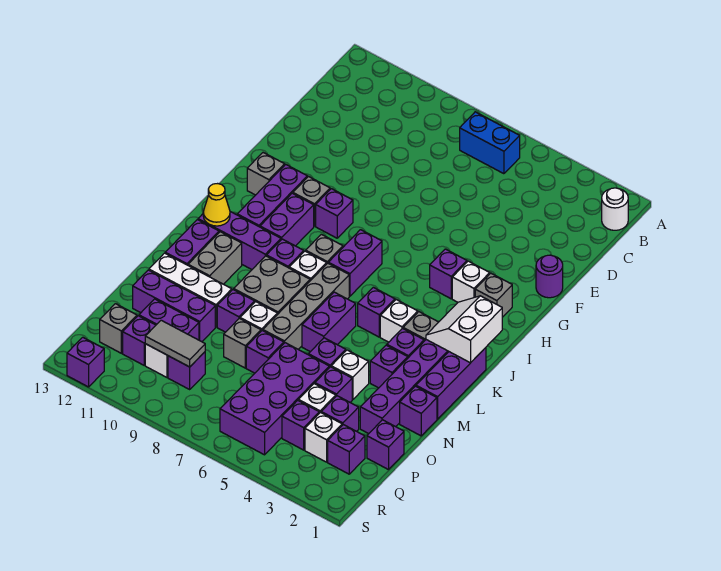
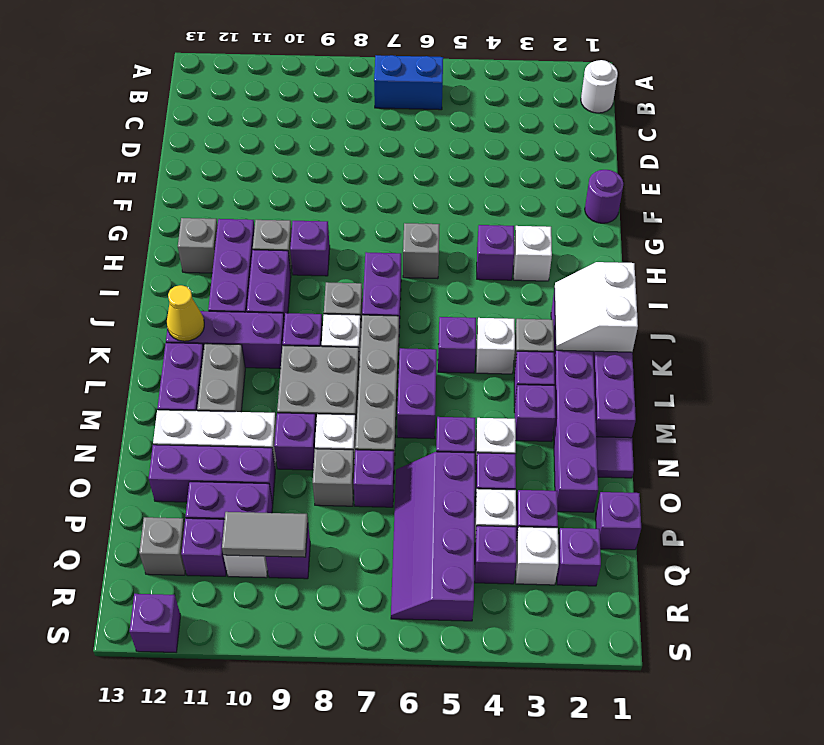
grey 1x1 brick [475,273,512,317] -> grey 1x1 brick moved to [403,223,440,279]
purple 1x1 brick [400,386,437,436] -> purple 1x1 tile [596,437,634,478]
purple 2x4 brick [220,343,329,455] -> purple 2x4 slope [391,452,475,621]

